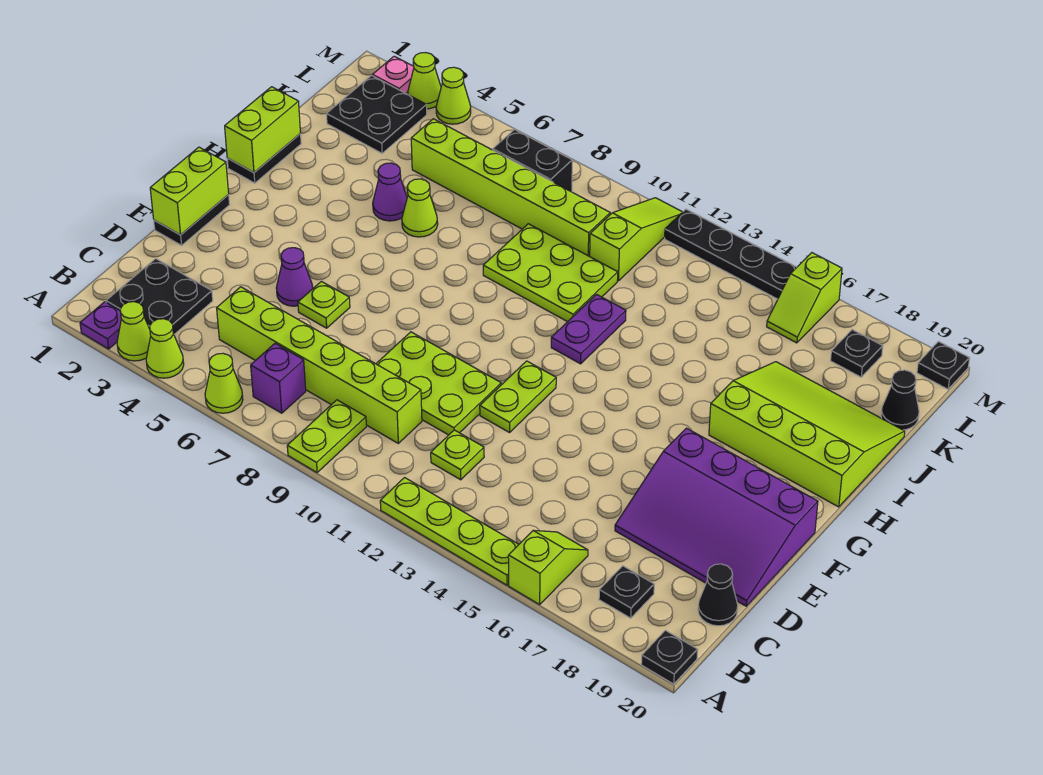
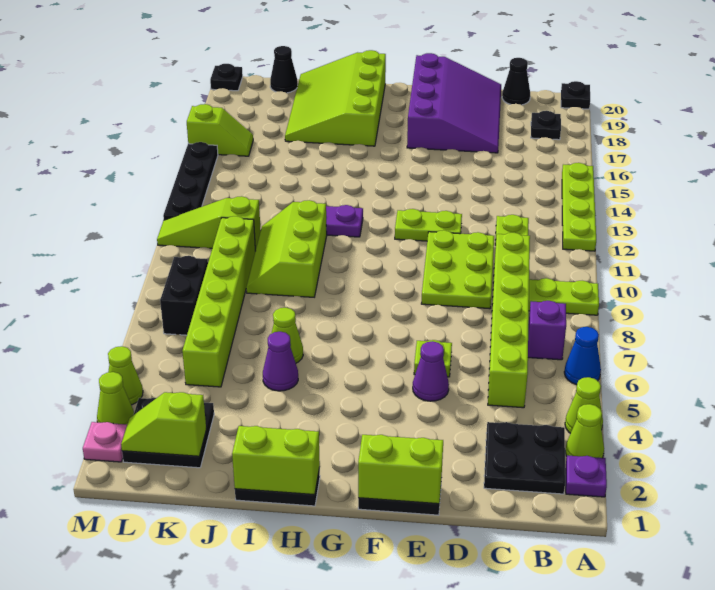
lime 1x1 cone [205,353,243,413] -> blue 1x1 cone [564,327,601,385]
lime 1x2 slope [508,530,588,604] -> lime 1x2 slope moved to [121,392,206,456]
lime 2x3 plate [483,224,618,322] -> lime 2x3 slope [246,200,327,297]
black 1x1 plate [831,330,883,377] -> none

